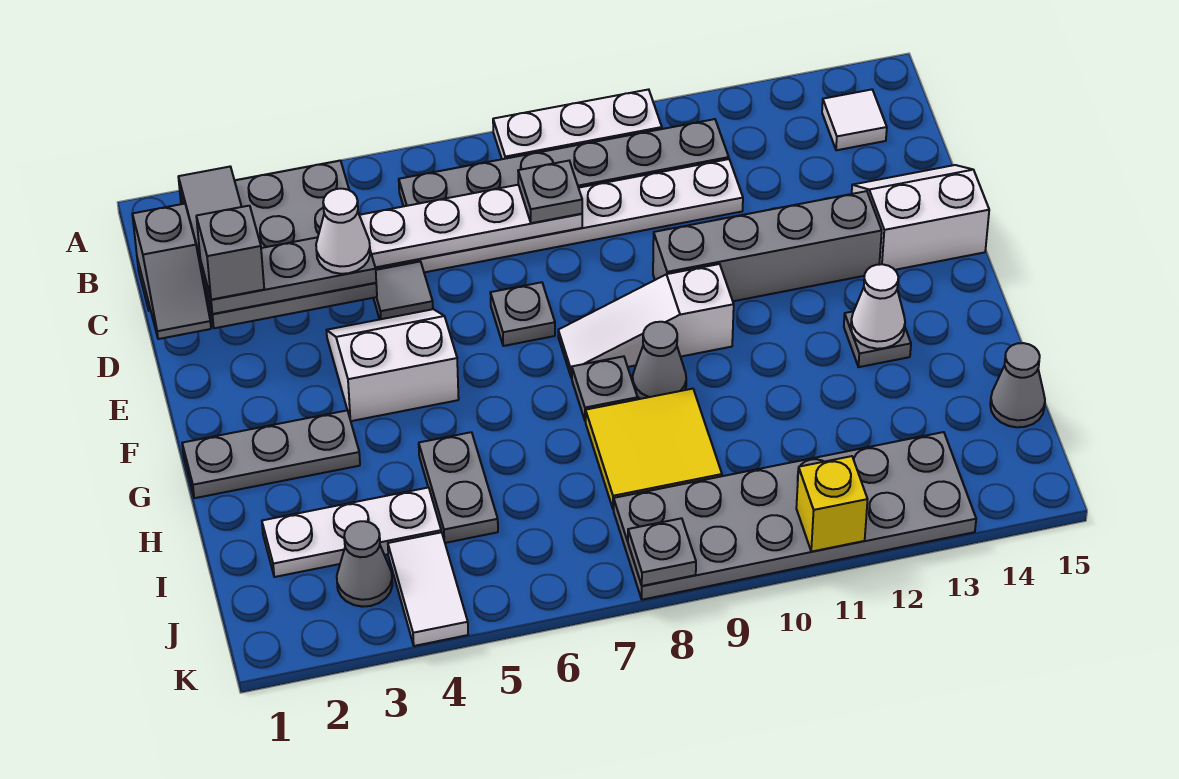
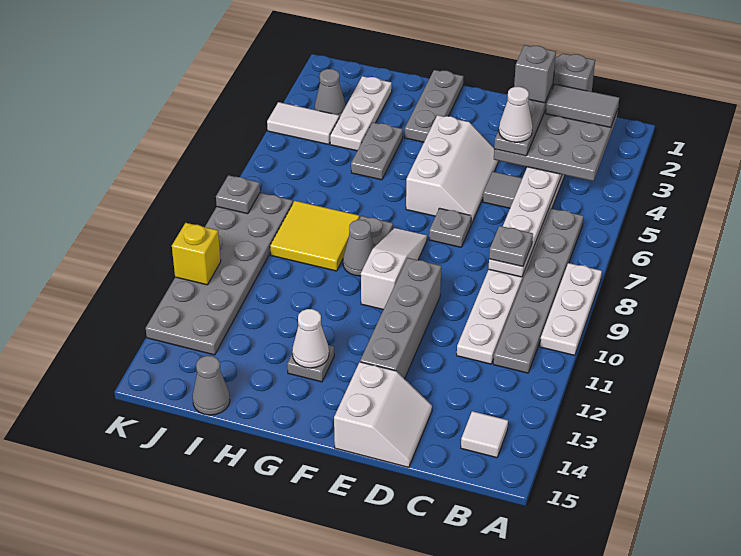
white 2x2 slope [327,309,459,421] -> white 2x3 slope [406,115,499,224]
grey 1x2 plate [419,432,498,543] -> grey 1x2 plate turned to [351,122,403,180]

